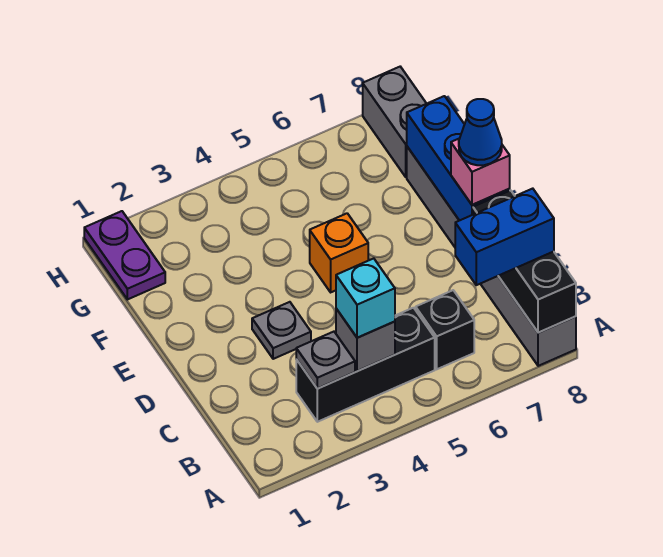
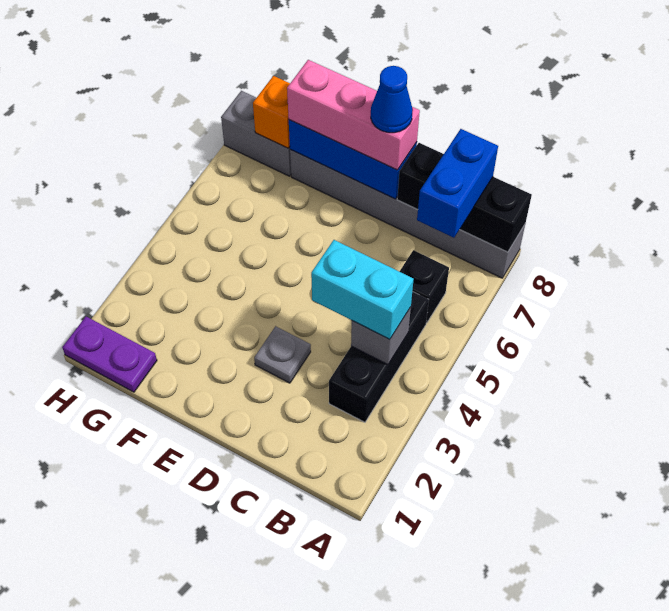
grey 1x1 plate [296,332,355,389] -> none
cyan 1x1 brick [336,258,395,338] -> cyan 1x2 brick [311,240,414,339]
pink 1x1 brick [451,138,510,205] -> pink 1x3 brick [287,60,420,170]
orange 1x1 brick [310,213,368,292] -> orange 1x1 brick moved to [253,76,290,148]

